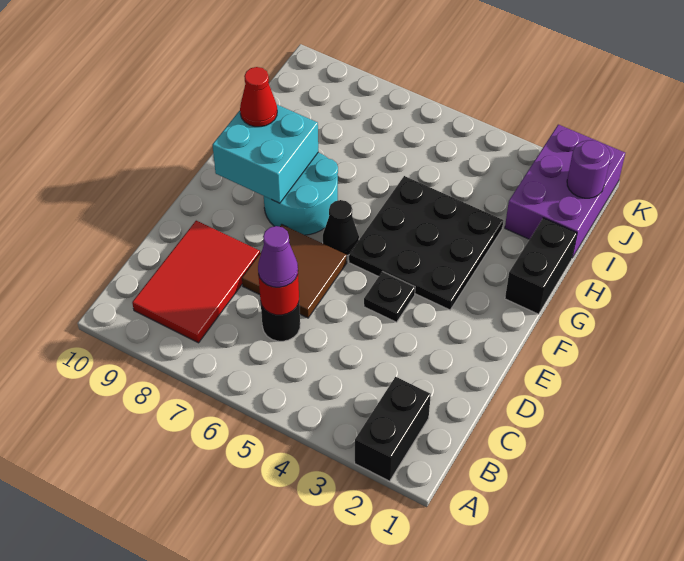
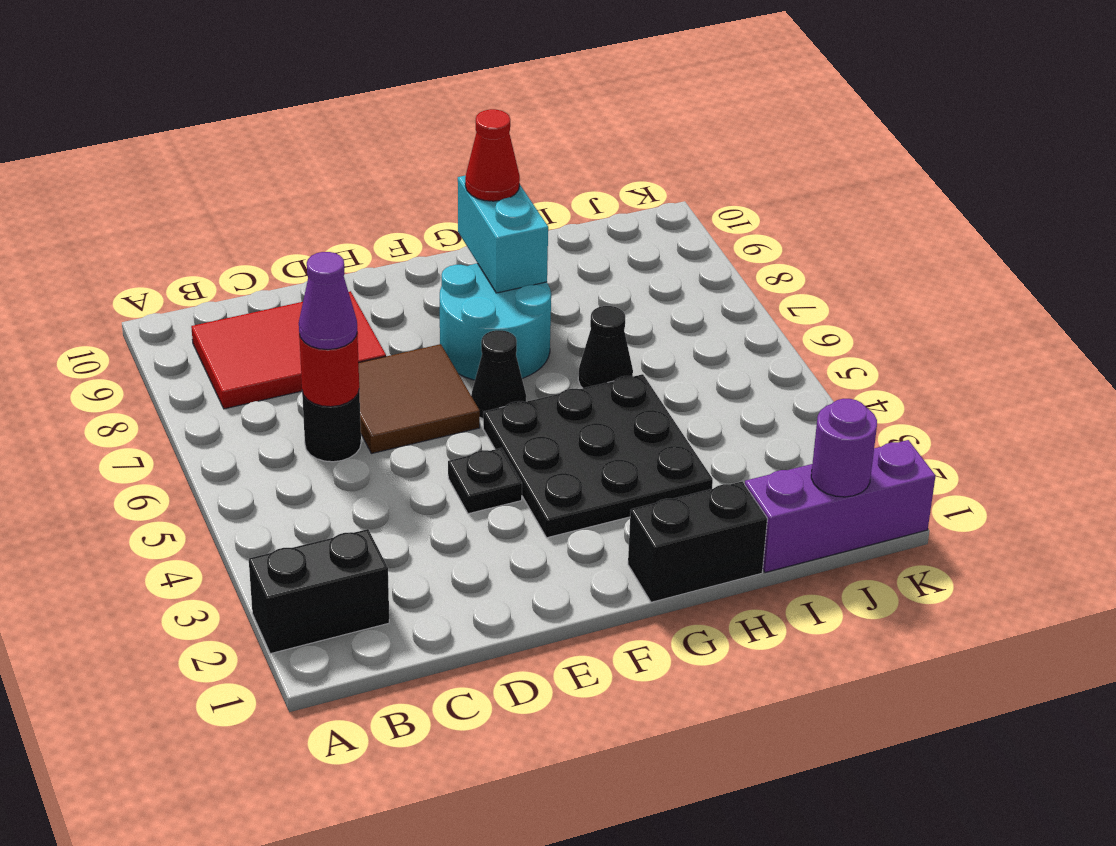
cyan 2x2 brick [213,105,318,203] -> cyan 1x2 brick [458,175,548,293]
none -> black 1x1 cone [578,306,633,388]
purple 2x3 brick [505,125,625,258] -> purple 1x3 brick [745,440,935,572]

